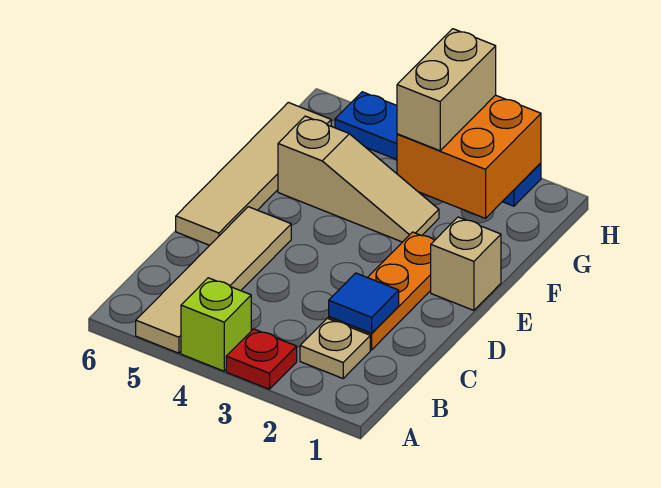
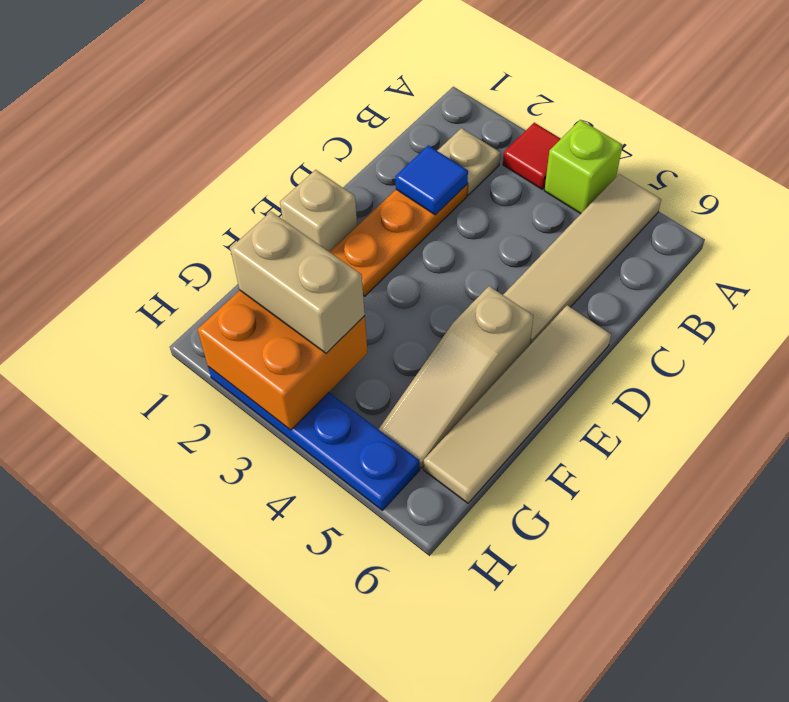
red 1x1 plate [226,329,297,389] -> red 1x1 tile [503,123,561,189]
tan 1x3 slope [278,116,439,242] -> tan 1x3 slope turned to [378,286,533,468]
tan 1x2 brick [397,29,496,151] -> tan 1x2 brick turned to [230,212,365,353]

